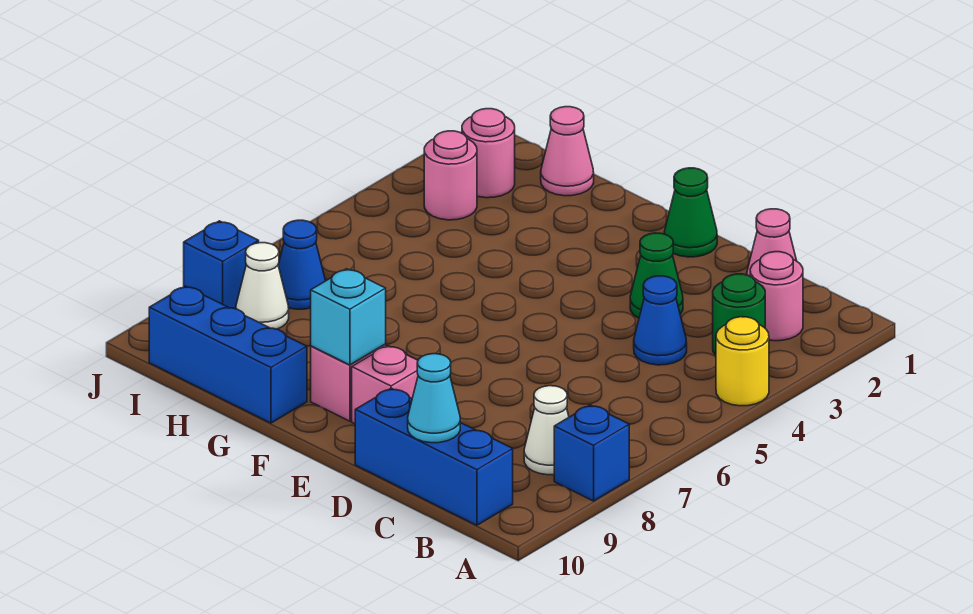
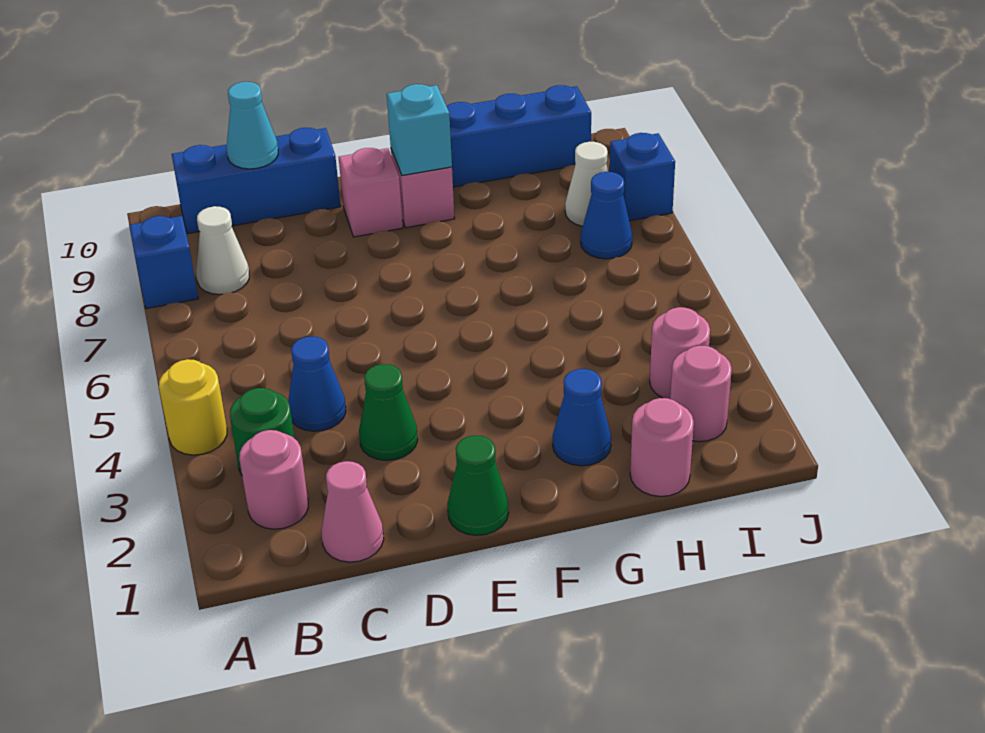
none -> blue 1x1 cone [553,369,611,466]
pink 1x1 cone [541,107,594,196] -> pink 1x1 round brick [630,398,694,496]

